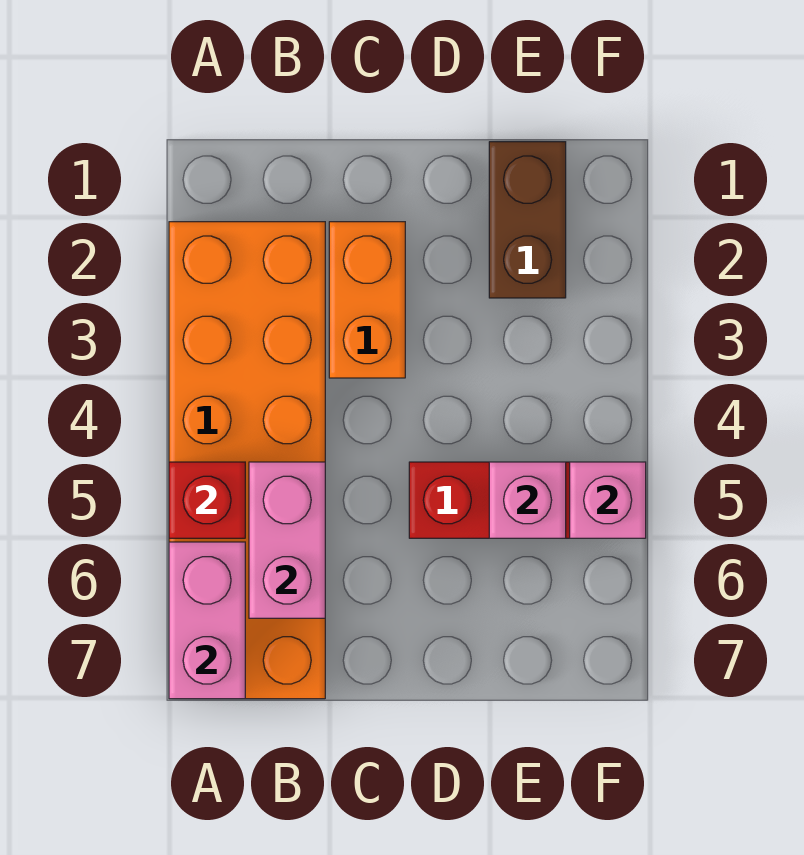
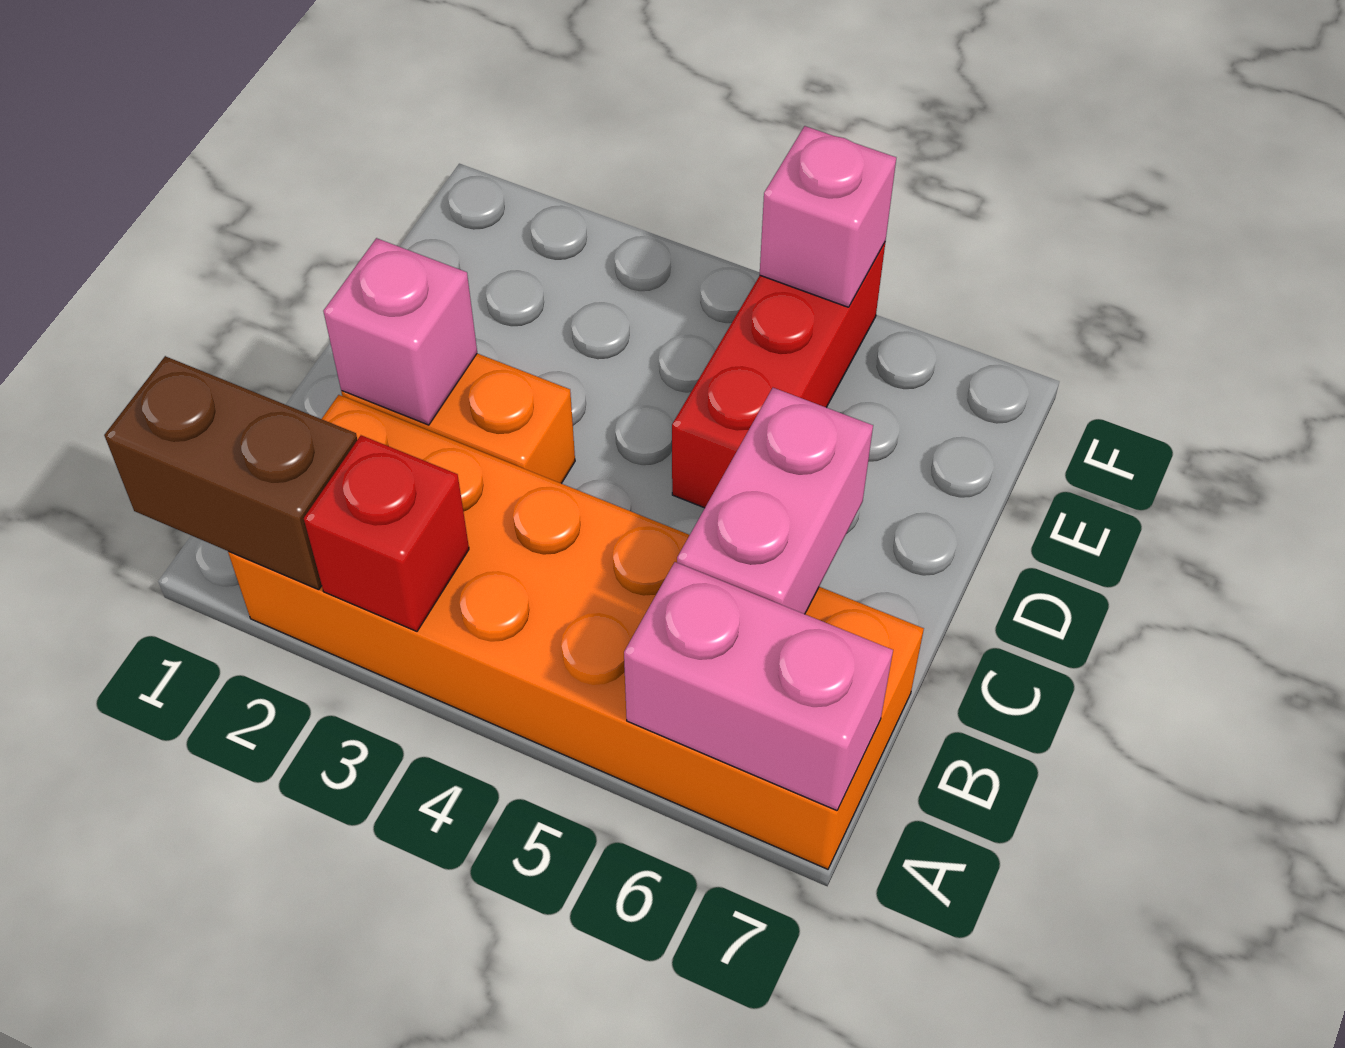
red 1x1 brick [169,462,245,538] -> red 1x1 brick moved to [304,435,469,631]
pink 1x2 brick [249,462,325,618] -> pink 1x2 brick turned to [677,388,873,614]
brown 1x2 brick [489,142,566,298] -> brown 1x2 brick moved to [104,356,357,590]
pink 1x1 brick [489,462,566,538] -> pink 1x1 brick moved to [323,238,477,425]

